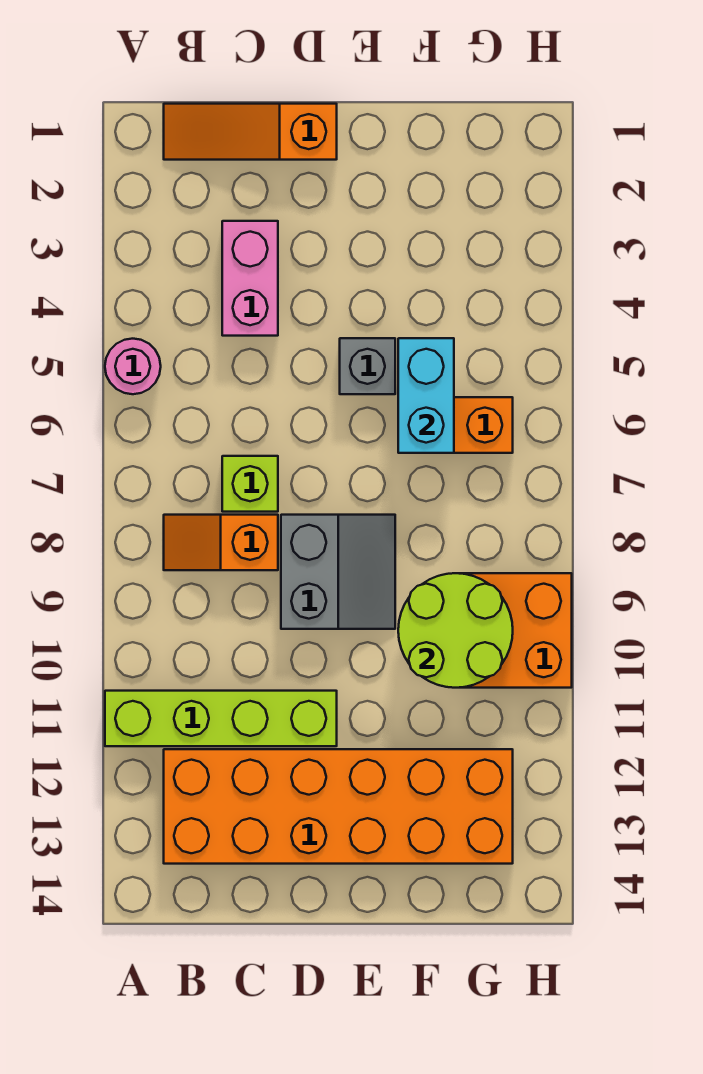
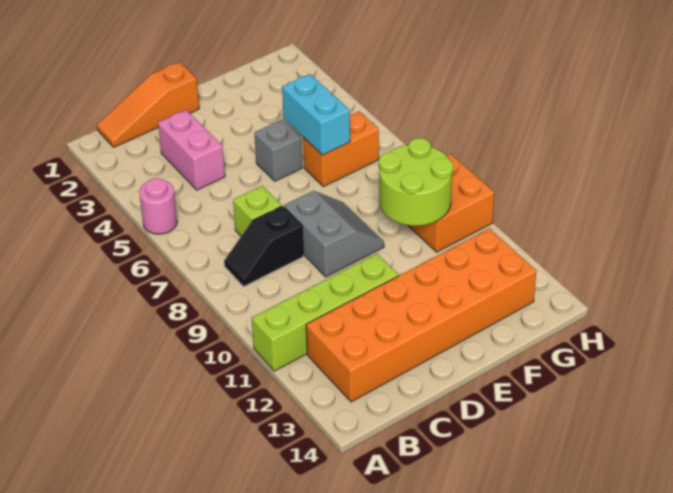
orange 1x2 slope [164,515,278,570] -> black 1x2 slope [224,206,303,287]

